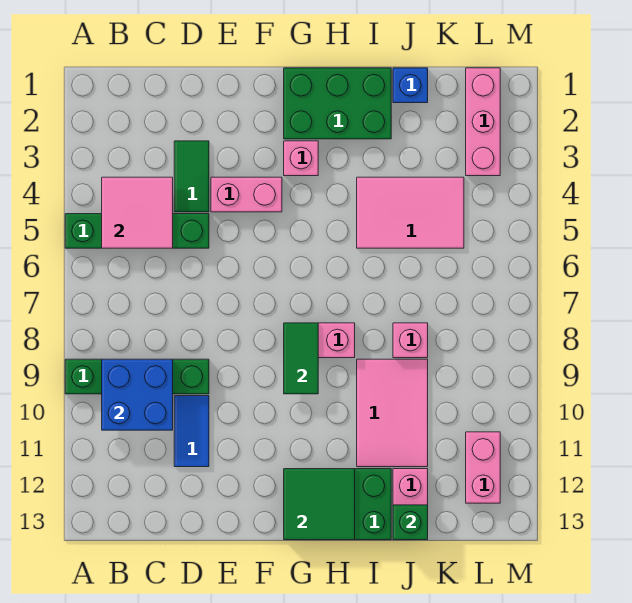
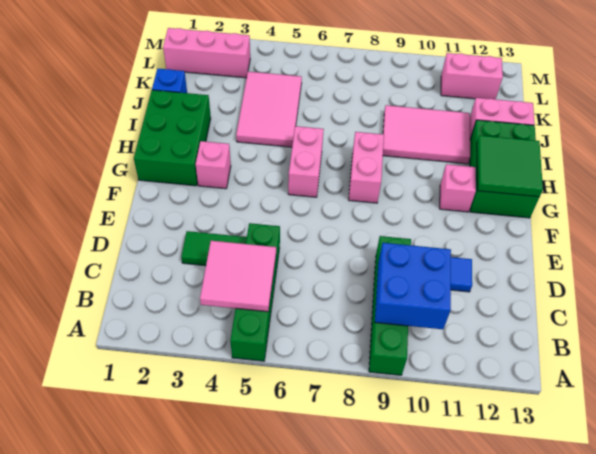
pink 1x2 brick [211,177,282,212] -> pink 1x2 brick moved to [288,126,324,197]
green 1x2 tile [284,323,318,394] -> none
pink 1x1 brick [393,323,428,358] -> pink 1x1 brick moved to [440,164,476,212]
green 1x1 brick [393,505,428,540] -> none

